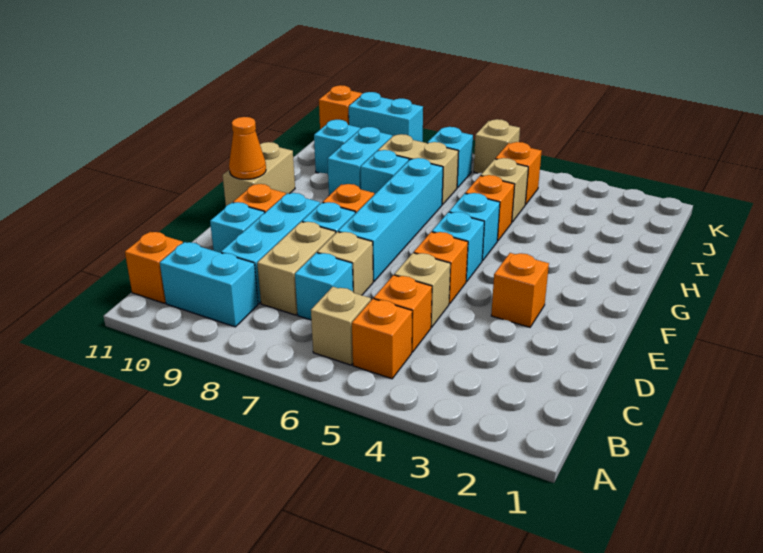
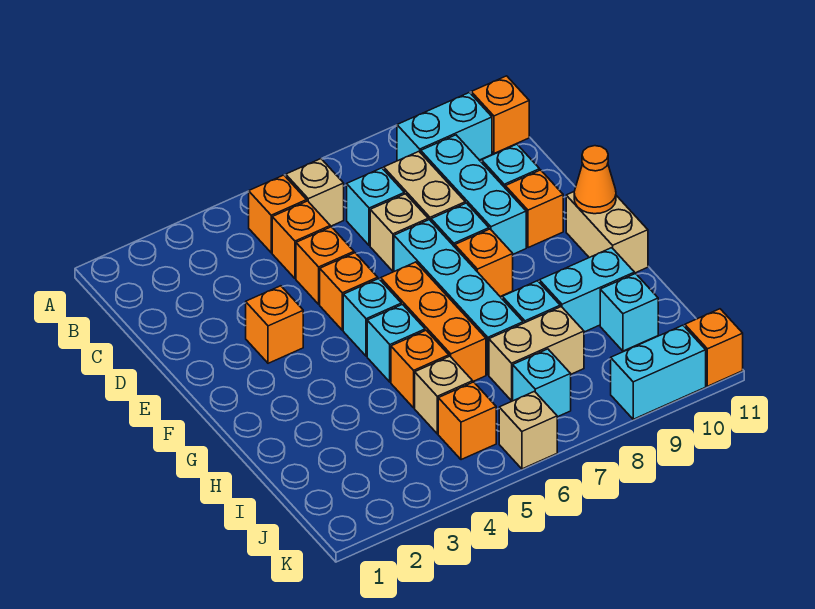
tan 1x1 brick [394,253,451,327] -> orange 1x1 brick [296,227,354,304]
none -> orange 1x3 brick [381,262,486,381]
cyan 1x2 brick [327,127,392,195] -> cyan 1x2 brick turned to [539,248,634,332]

